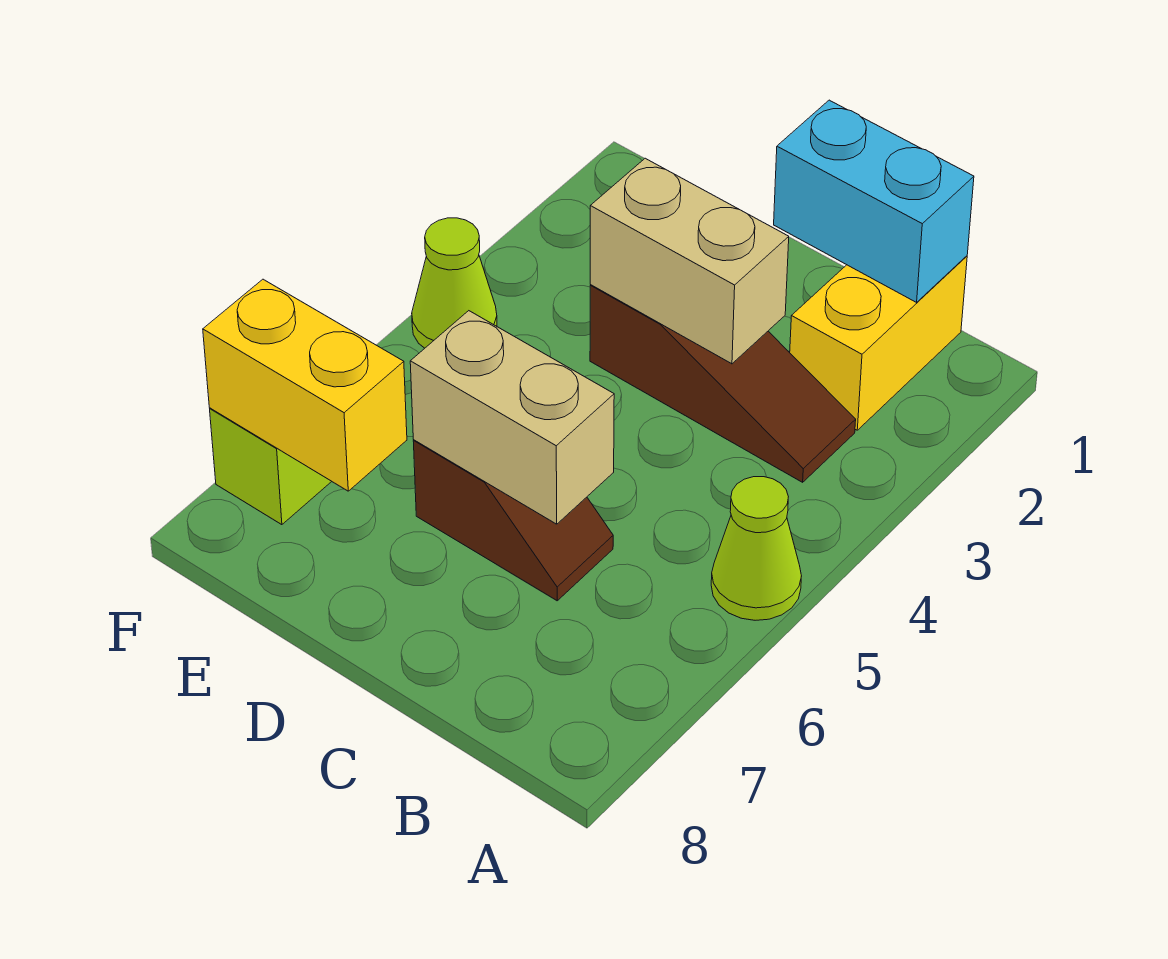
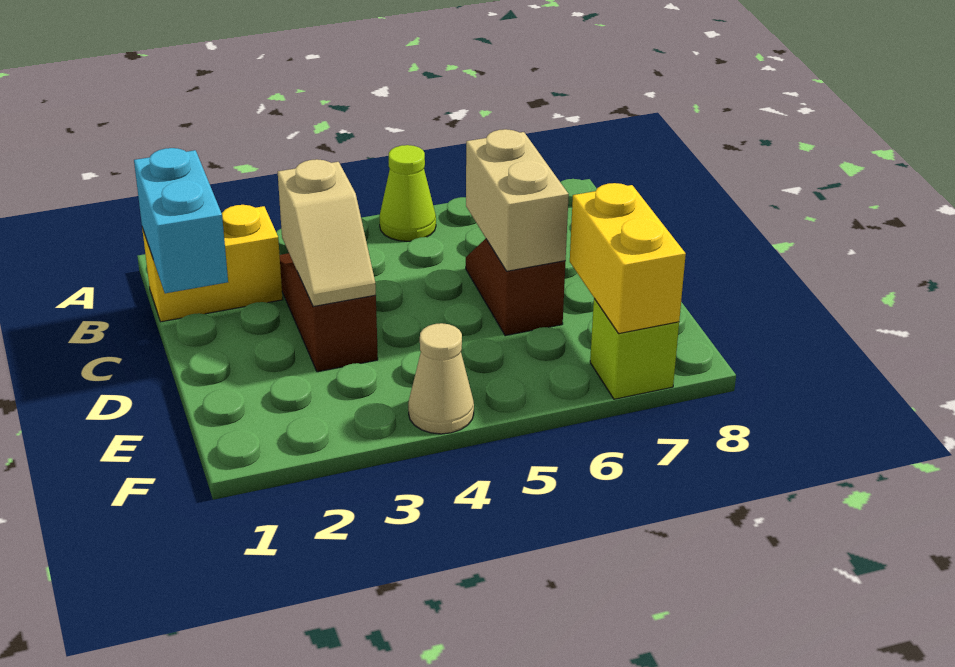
tan 1x2 brick [590,158,789,364] -> tan 1x2 slope [278,159,376,307]
lime 1x1 cone [412,218,497,348] -> tan 1x1 cone [408,323,474,434]

